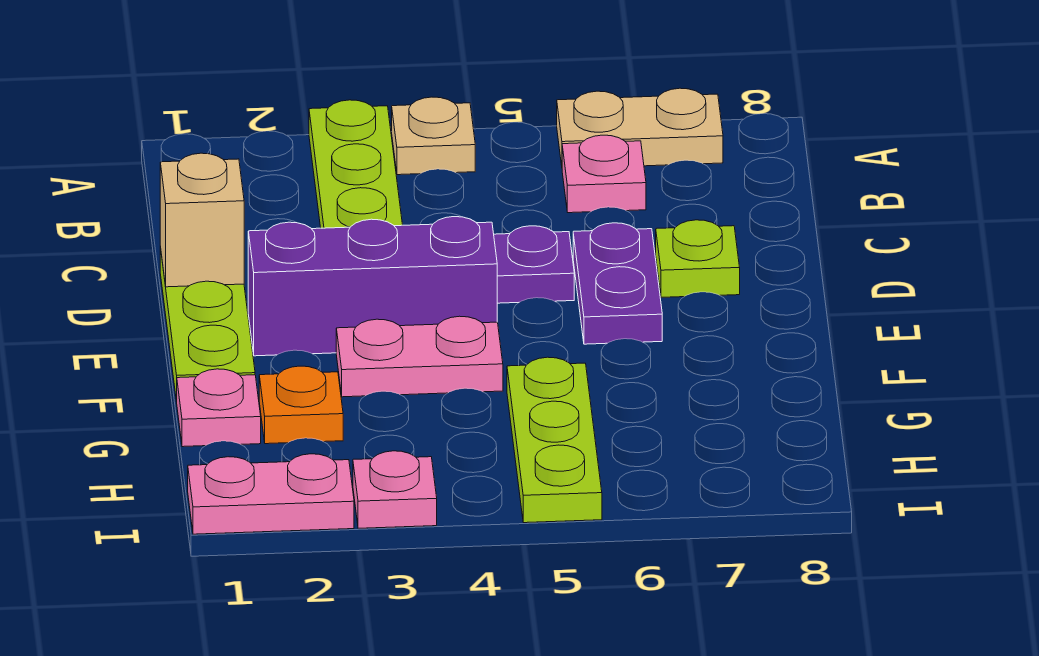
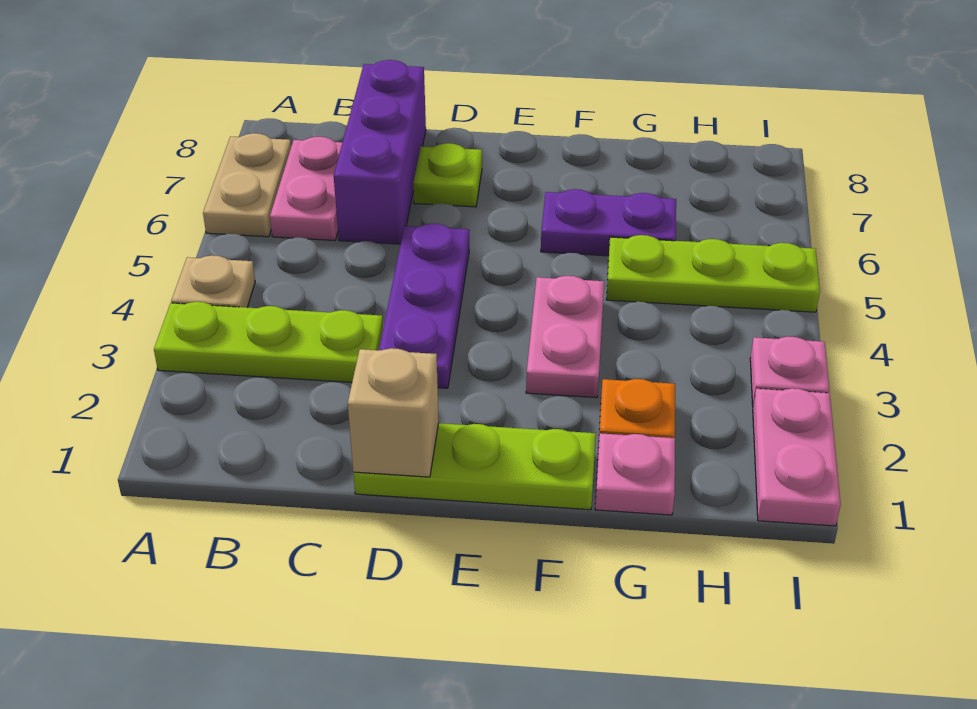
pink 1x1 plate [562,135,646,213] -> pink 1x2 plate [270,137,342,240]
purple 1x2 plate [573,223,662,344] -> purple 1x2 plate moved to [541,189,676,256]
purple 1x3 brick [248,217,497,356] -> purple 1x3 brick moved to [334,60,426,244]

